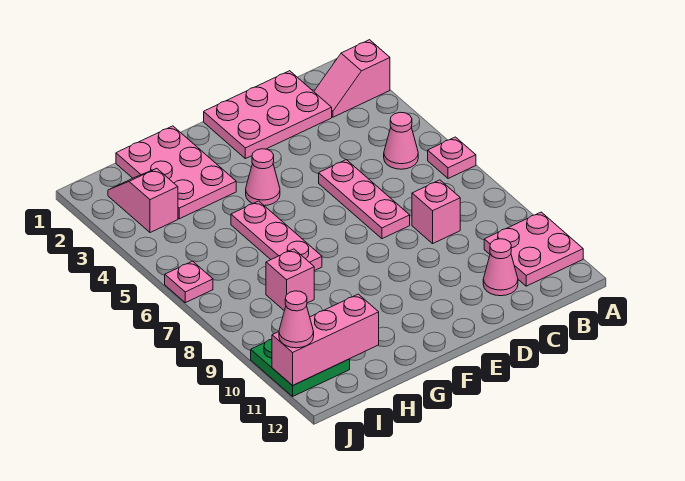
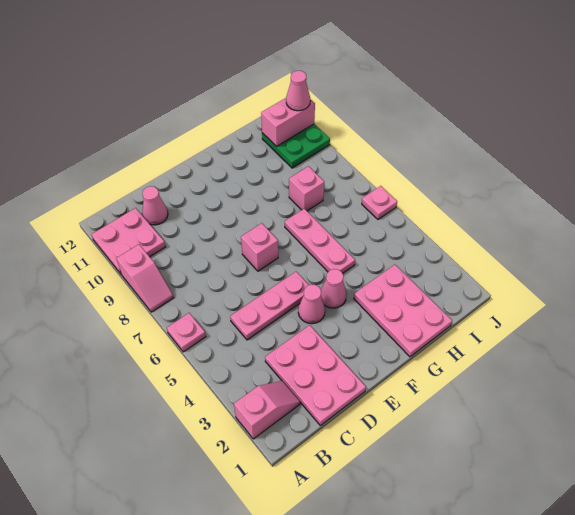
pink 1x1 cone [384,112,418,169] -> pink 1x1 cone moved to [298,284,325,324]
pink 2x3 plate [204,71,332,159] -> pink 2x3 plate turned to [265,325,366,425]
pink 1x1 brick [412,180,460,243] -> pink 1x1 brick moved to [241,223,278,271]
pink 1x3 plate [319,160,410,239] -> pink 1x3 plate turned to [230,272,309,340]
pink 1x3 brick [272,294,379,386] -> pink 1x2 brick [261,98,315,147]
pink 1x2 slope [108,168,178,233] -> pink 1x2 slope moved to [117,244,174,312]

